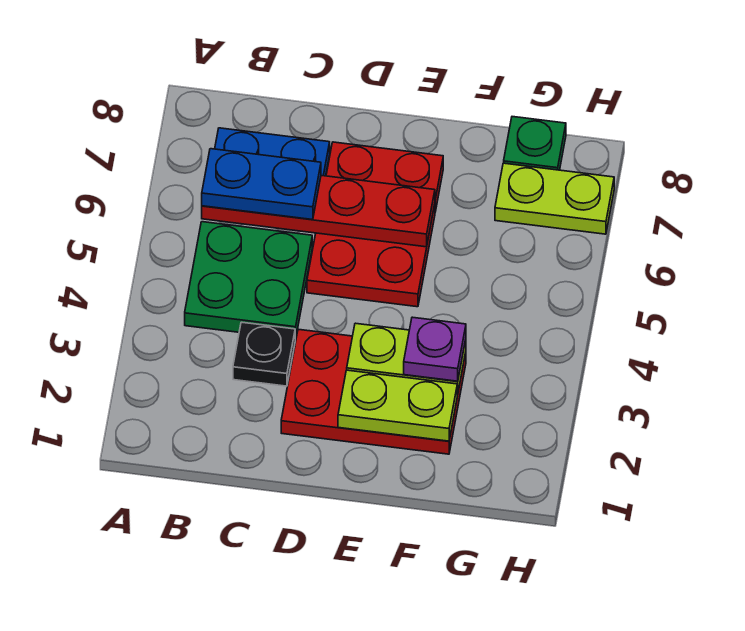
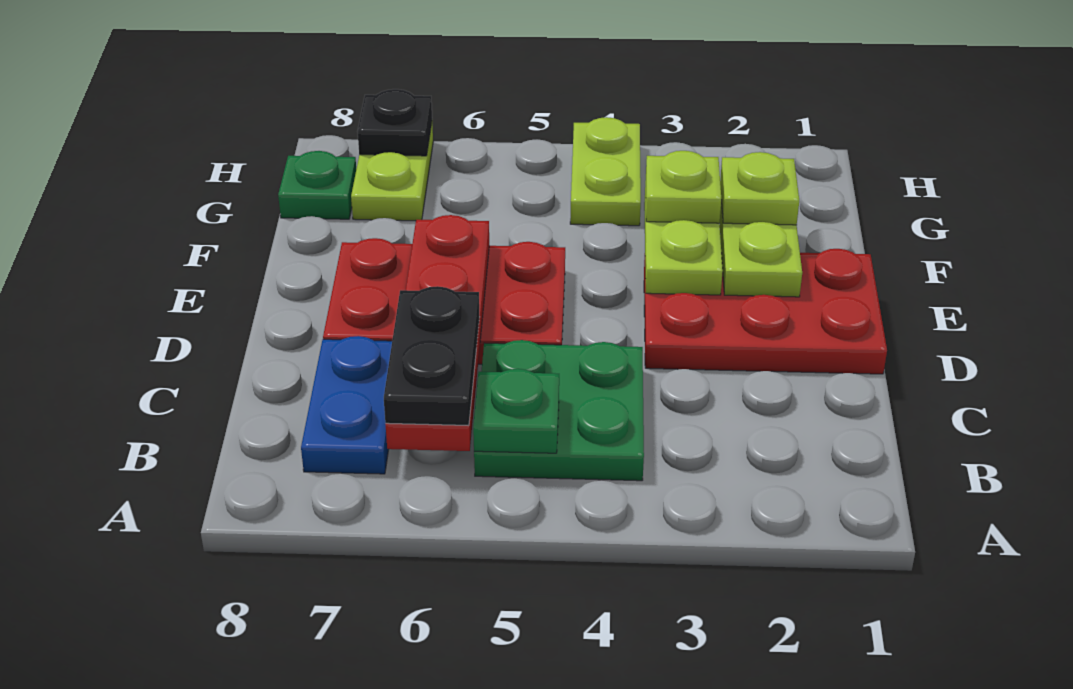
none -> green 1x1 plate [473,369,559,453]
blue 1x2 plate [202,149,321,220] -> black 1x2 plate [384,286,480,426]
black 1x1 plate [233,322,295,386] -> black 1x1 plate moved to [357,89,432,156]
red 2x3 plate [281,329,466,454] -> red 2x3 plate turned to [644,249,887,374]
none -> lime 1x1 plate [720,152,799,225]
purple 1x1 plate [404,317,466,381] -> lime 1x1 plate [646,151,721,223]
none -> lime 1x2 plate [570,117,641,226]

